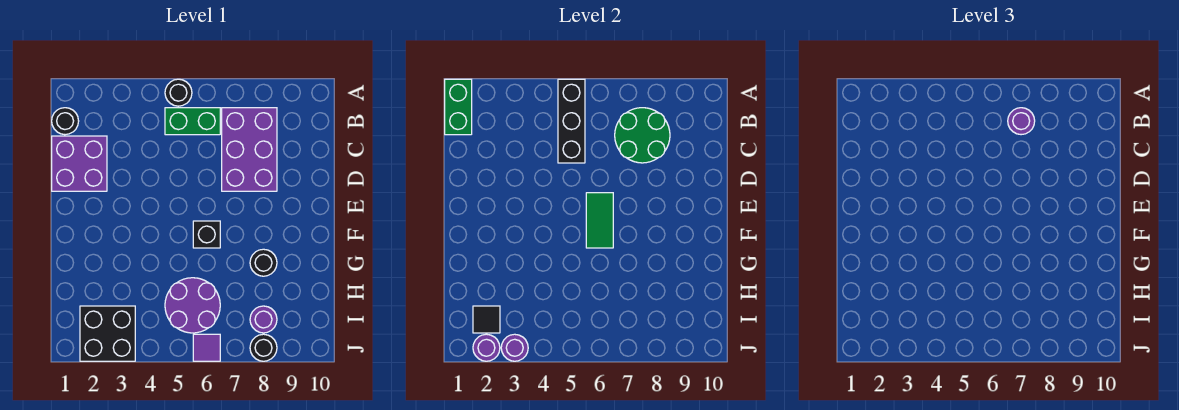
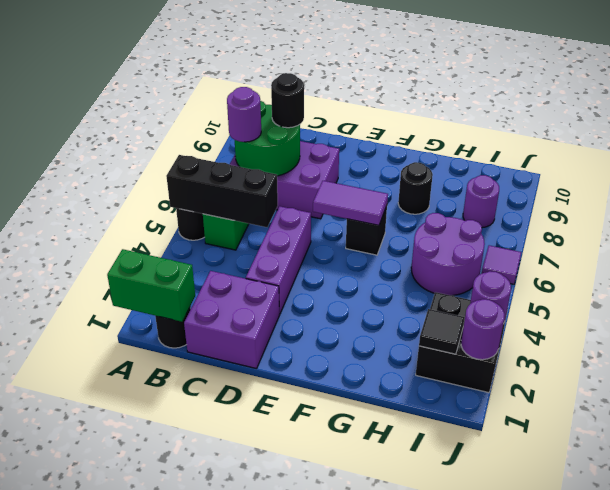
none -> purple 1x3 brick [246,206,311,314]
green 1x2 tile [586,193,613,248] -> purple 1x2 tile [313,181,388,225]
black 1x1 round brick [250,334,277,361] -> black 1x1 round brick moved to [271,73,304,128]

